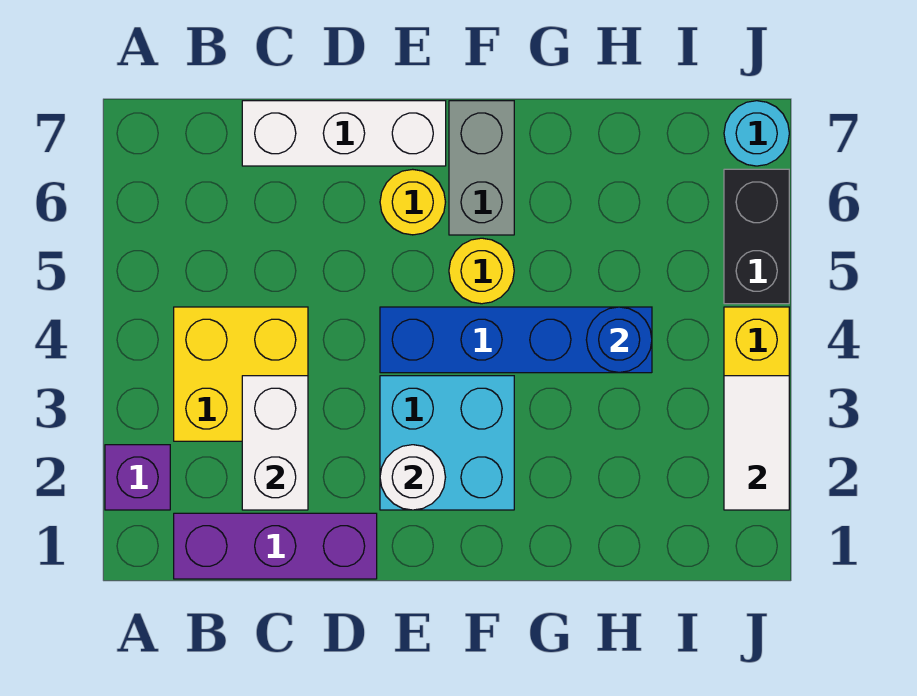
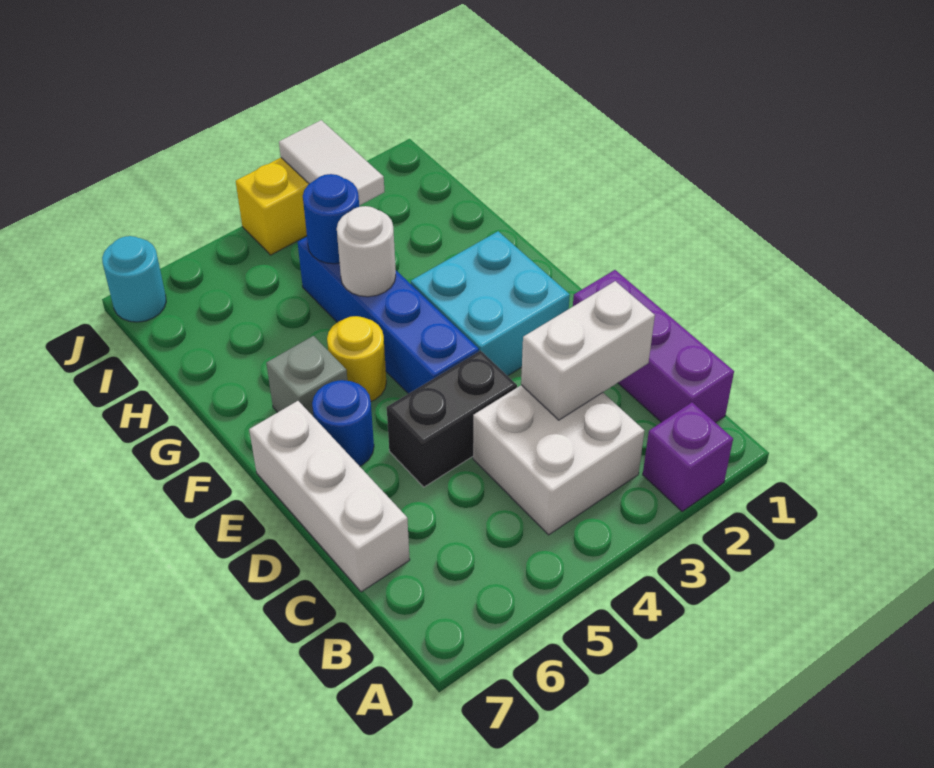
yellow 2x2 brick [174,307,308,441] -> white 2x2 brick [473,385,644,535]
white 1x1 round brick [380,445,446,510] -> white 1x1 round brick moved to [337,206,396,297]
yellow 1x1 round brick [380,169,445,235] -> blue 1x1 round brick [312,380,374,466]
grey 1x2 brick [449,101,514,235] -> grey 1x1 brick [266,336,347,417]
white 1x2 tile [724,376,789,510] -> white 1x2 tile turned to [279,120,384,206]
black 1x2 brick [724,169,789,304] -> black 1x2 brick moved to [387,351,517,487]

